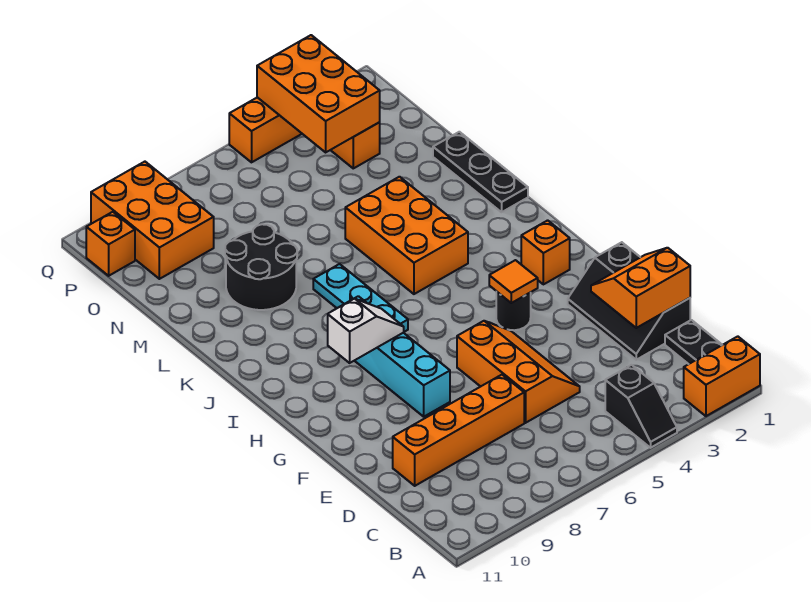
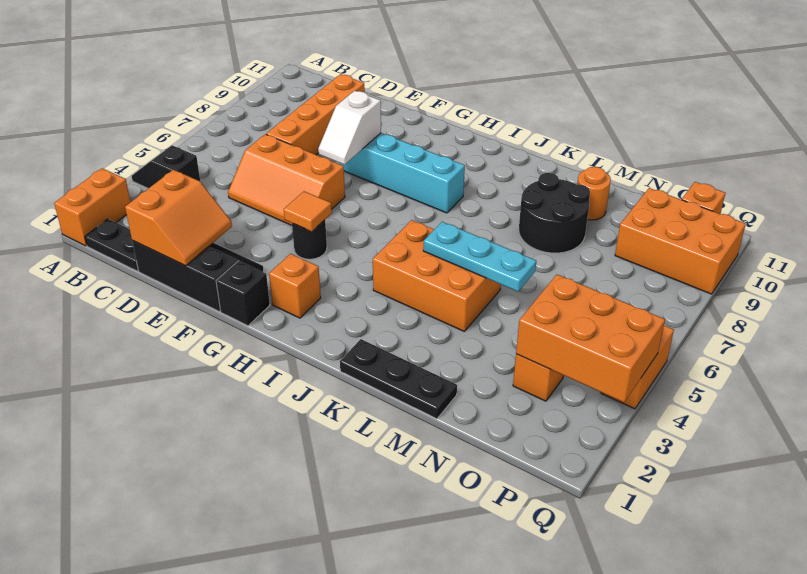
none -> black 1x1 brick [216,261,270,326]
white 1x2 slope [328,299,404,363] -> white 1x2 slope moved to [318,91,381,165]
cyan 1x3 plate [313,264,408,332] -> cyan 1x3 plate moved to [423,222,536,291]
none -> orange 1x1 round brick [577,167,611,220]

